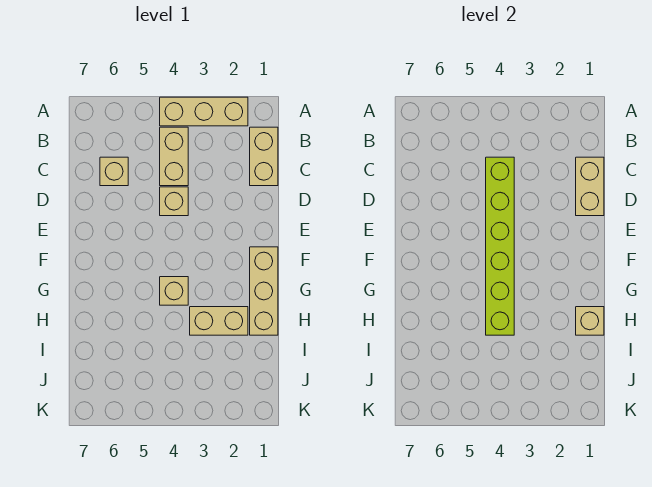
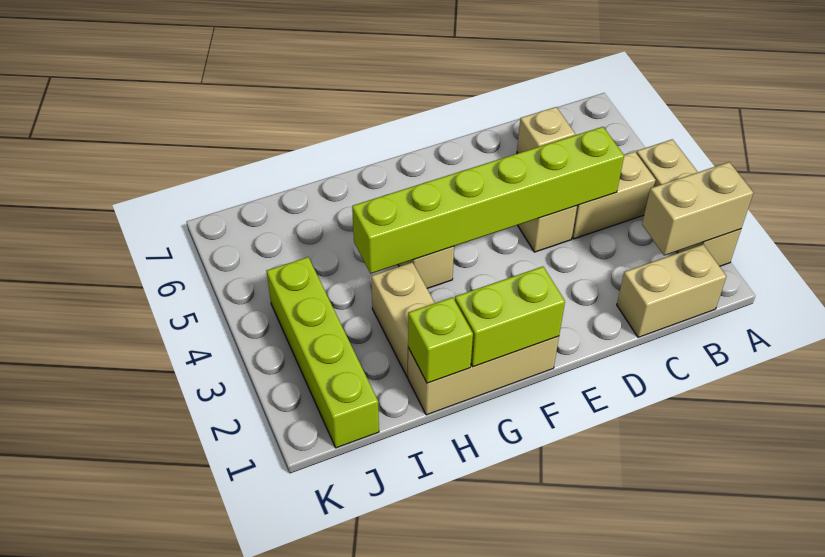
tan 1x2 brick [576,157,604,216] -> tan 1x2 brick moved to [642,162,753,255]
none -> lime 1x2 brick [455,267,565,367]
tan 1x1 brick [576,307,604,335] -> lime 1x1 brick [408,297,473,383]
none -> lime 1x4 brick [267,257,379,448]

